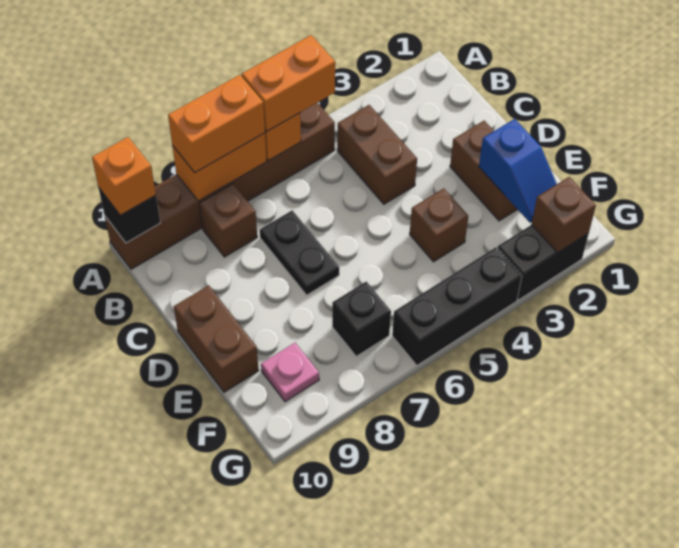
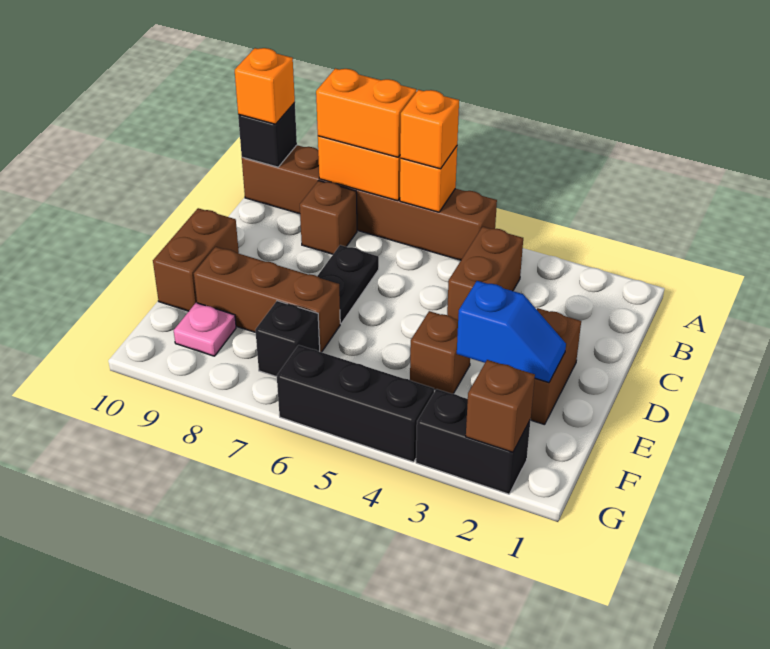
orange 1x2 brick [242,35,335,131] -> orange 1x1 brick [400,90,459,169]
blue 1x2 slope [479,119,557,223] -> blue 1x2 slope turned to [457,281,566,383]
none -> brown 1x3 brick [194,247,340,352]

